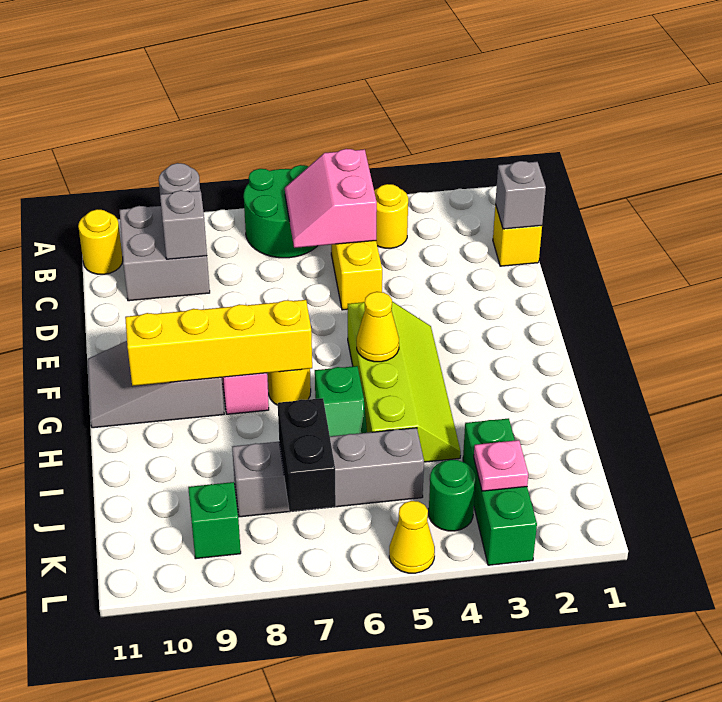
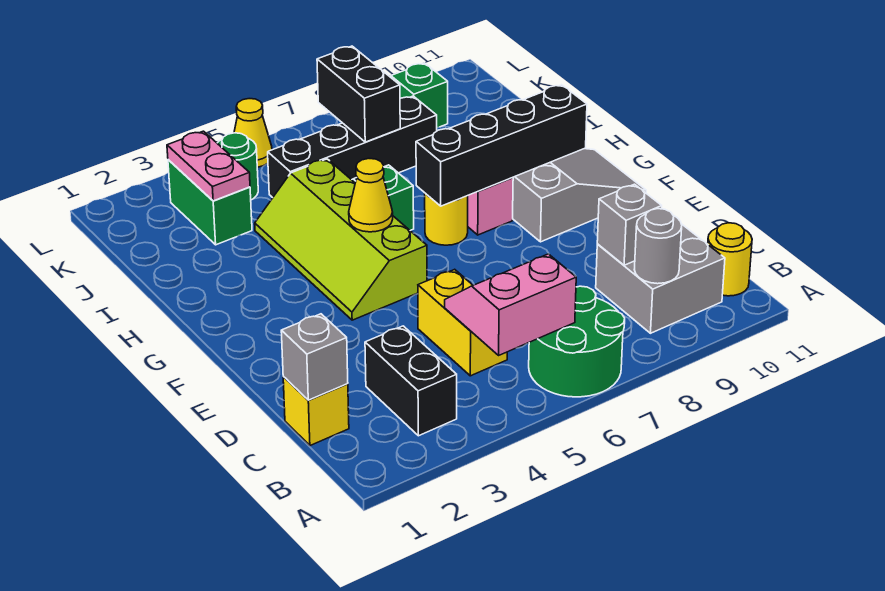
none -> black 1x2 brick [365,326,457,436]
yellow 1x1 round brick [374,184,408,248] -> none
pink 2x2 slope [285,149,377,248] -> pink 2x2 slope turned to [445,254,576,355]
yellow 1x4 brick [125,300,312,386] -> black 1x4 brick [416,85,587,206]
green 1x3 brick [463,418,537,565] -> green 1x2 brick [168,160,252,245]
grey 1x4 brick [232,428,424,517] -> black 1x4 brick [268,96,437,198]
pink 1x1 plate [474,440,528,491] -> pink 1x2 plate [167,131,250,201]

